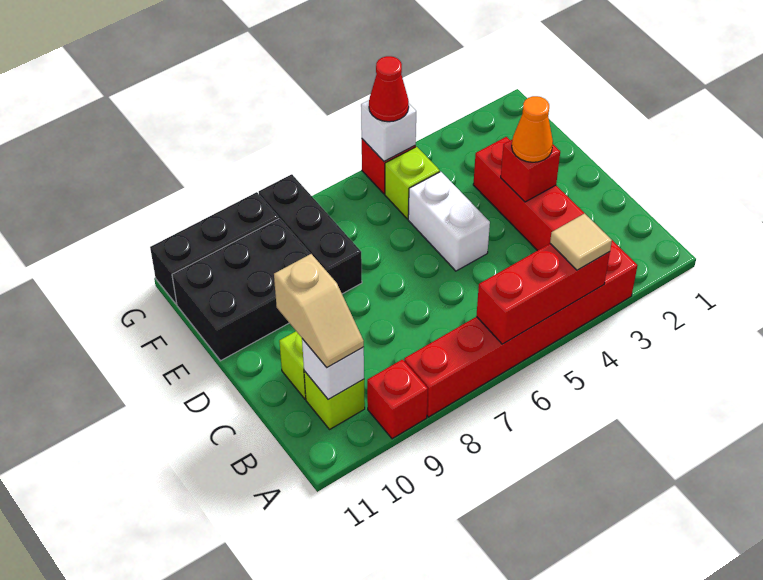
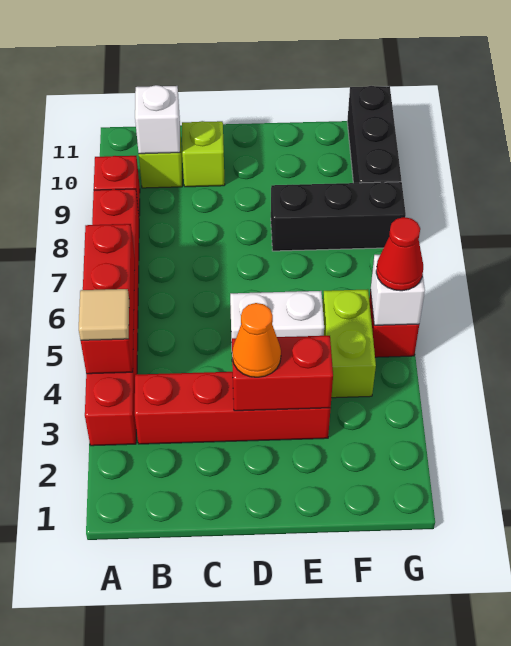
tan 1x2 slope [274,254,364,367] -> none
red 1x1 brick [501,140,560,202] -> red 1x2 brick [232,336,333,411]
black 2x3 brick [172,218,310,361] -> none
lime 1x1 brick [385,147,440,219] -> lime 1x2 brick [323,289,376,398]

